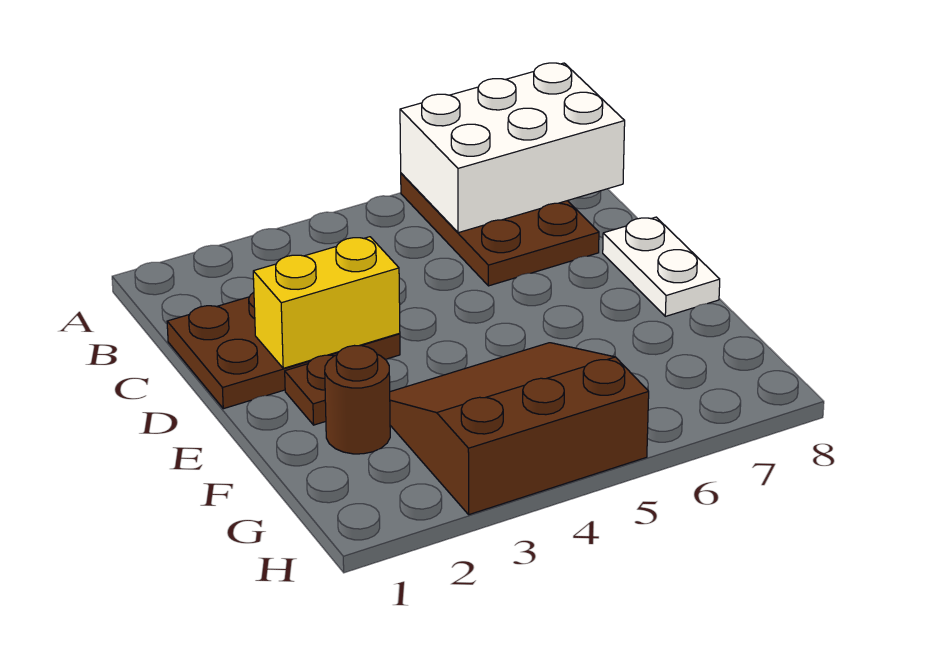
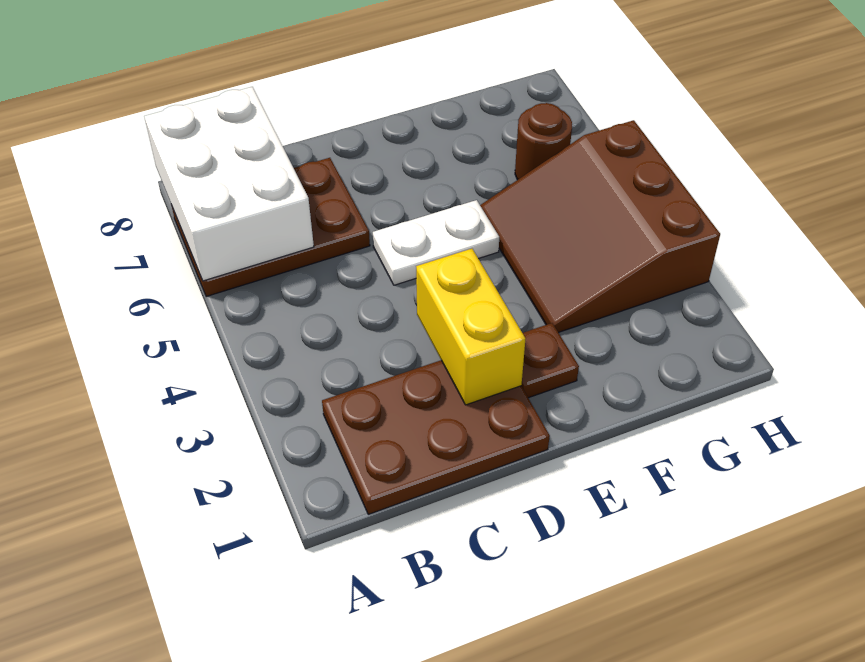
brown 2x3 plate [167,292,400,409] -> brown 2x3 plate turned to [322,360,550,514]
white 1x2 plate [603,217,720,316] -> white 1x2 plate moved to [373,200,499,285]
brown 1x1 round brick [325,346,390,454] -> brown 1x1 round brick moved to [515,103,572,180]

